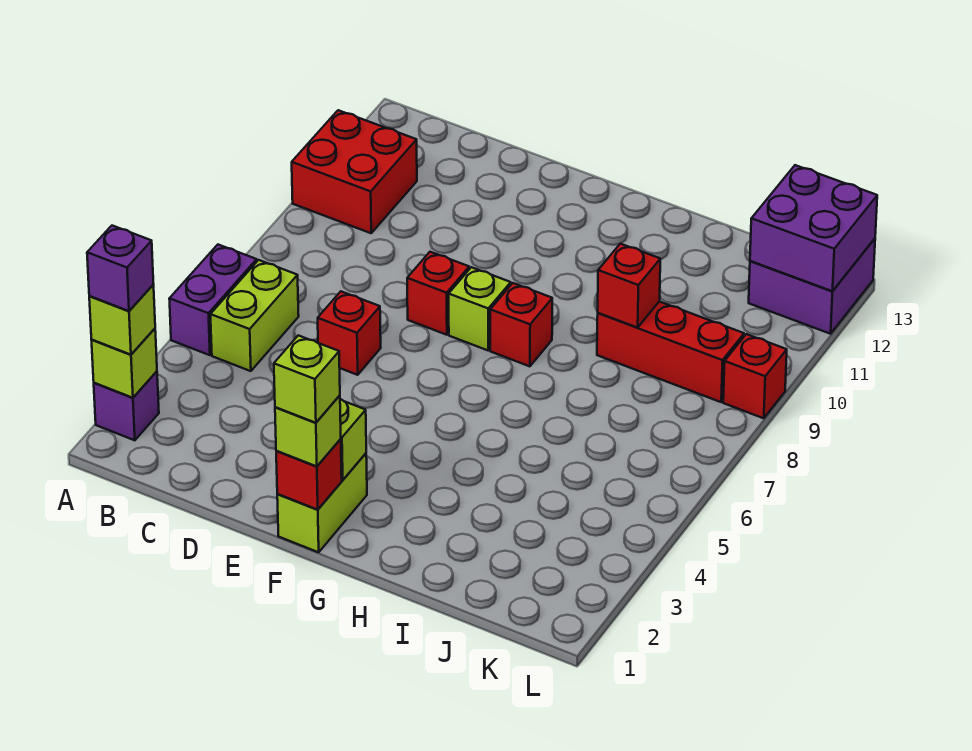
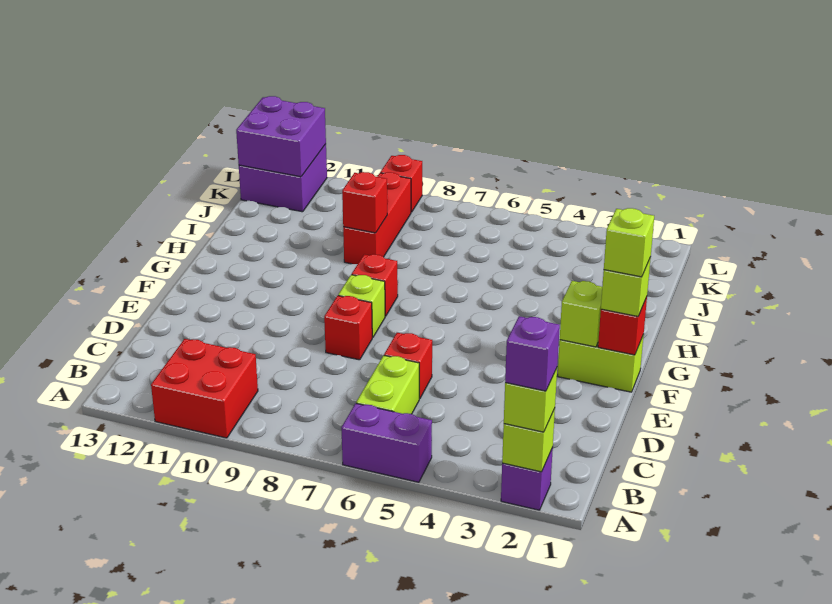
lime 1x2 brick [210,260,299,371] -> lime 1x2 brick turned to [356,356,419,414]

